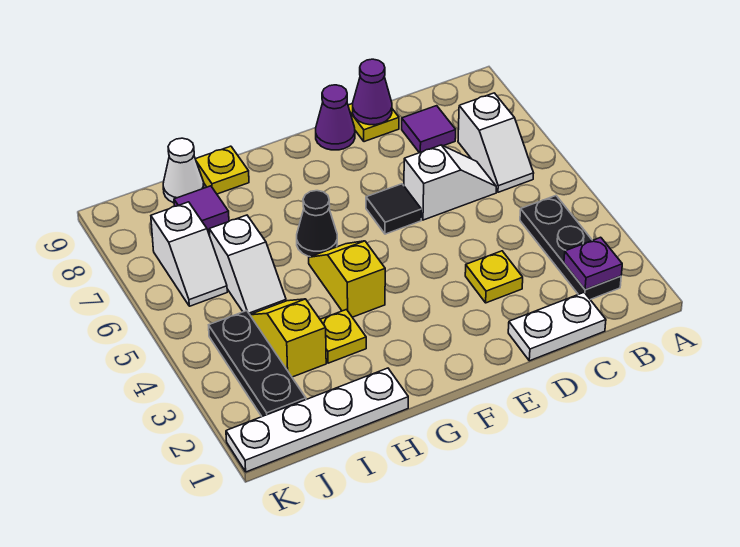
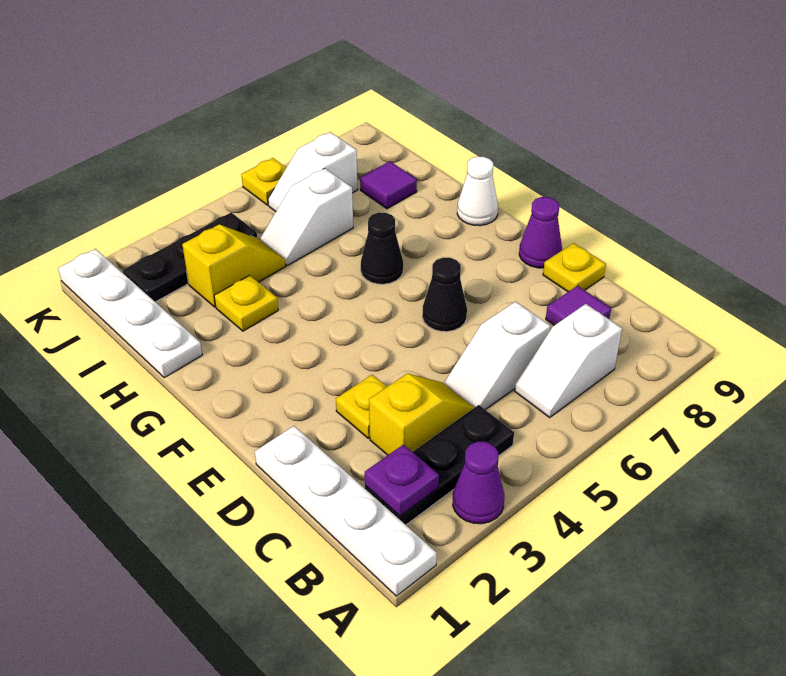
white 1x2 plate [508,293,606,361] -> white 1x4 plate [255,426,437,596]
white 1x2 slope [404,145,496,220] -> white 1x2 slope turned to [445,302,550,410]
purple 1x1 cone [353,59,392,125] -> purple 1x1 cone moved to [453,442,504,524]
black 1x1 tile [366,184,421,234] -> black 1x1 cone [422,258,467,332]
yellow 1x2 slope [309,241,385,317] -> yellow 1x2 slope moved to [369,373,475,455]
yellow 1x1 plate [196,146,249,194] -> yellow 1x1 plate moved to [241,158,286,205]
white 1x1 cone [163,138,204,203] -> white 1x1 cone moved to [457,156,498,226]

